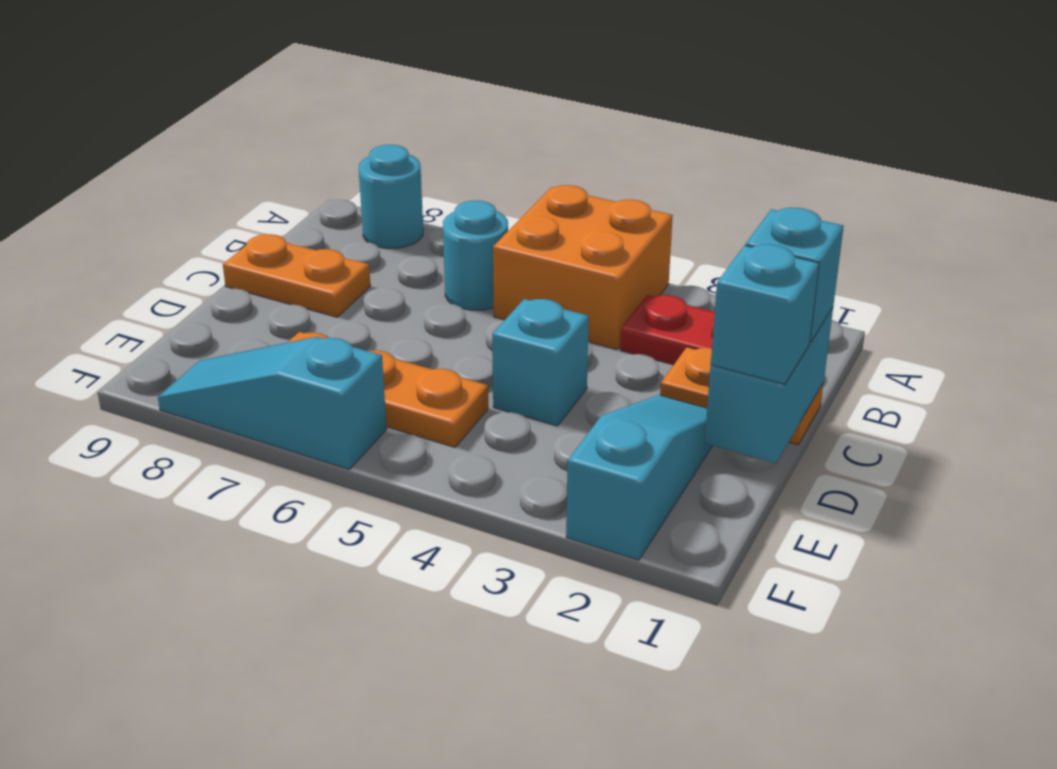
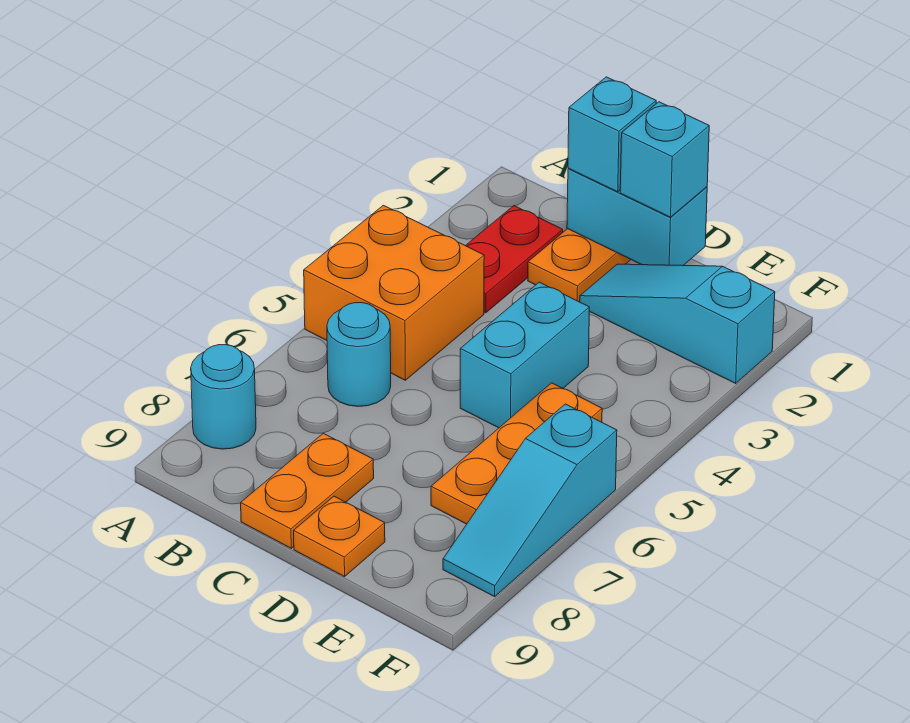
cyan 1x1 brick [492,299,589,426] -> cyan 1x2 brick [460,282,590,428]
none -> orange 1x1 plate [294,496,385,577]

